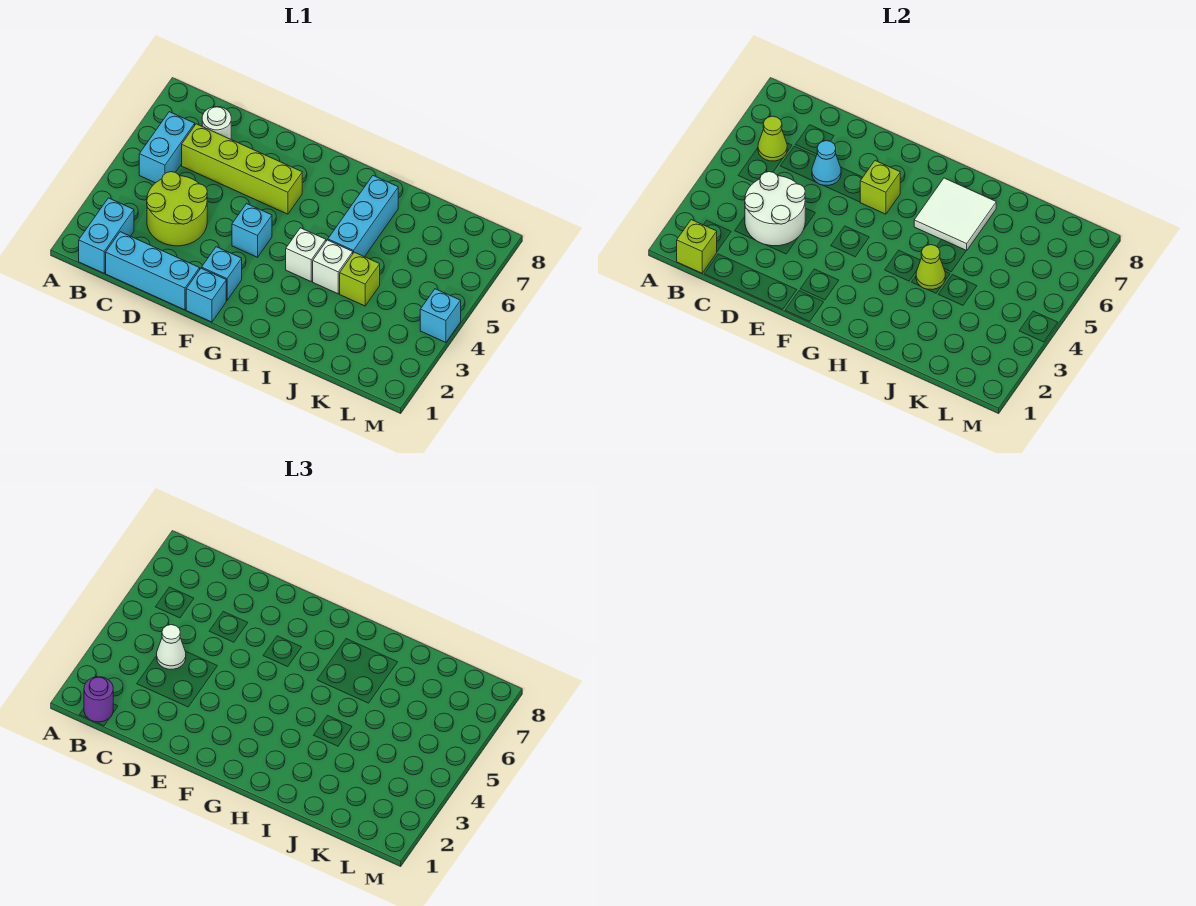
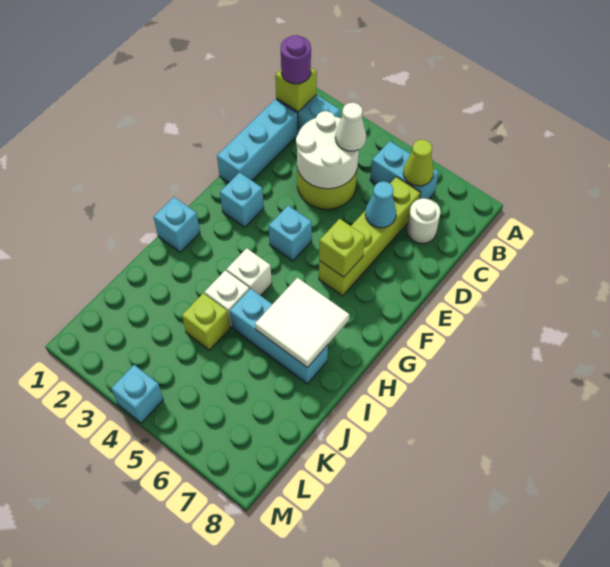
cyan 1x1 brick [186,268,226,322] -> cyan 1x1 brick moved to [154,197,200,252]
lime 1x1 cone [916,245,945,290] -> none

